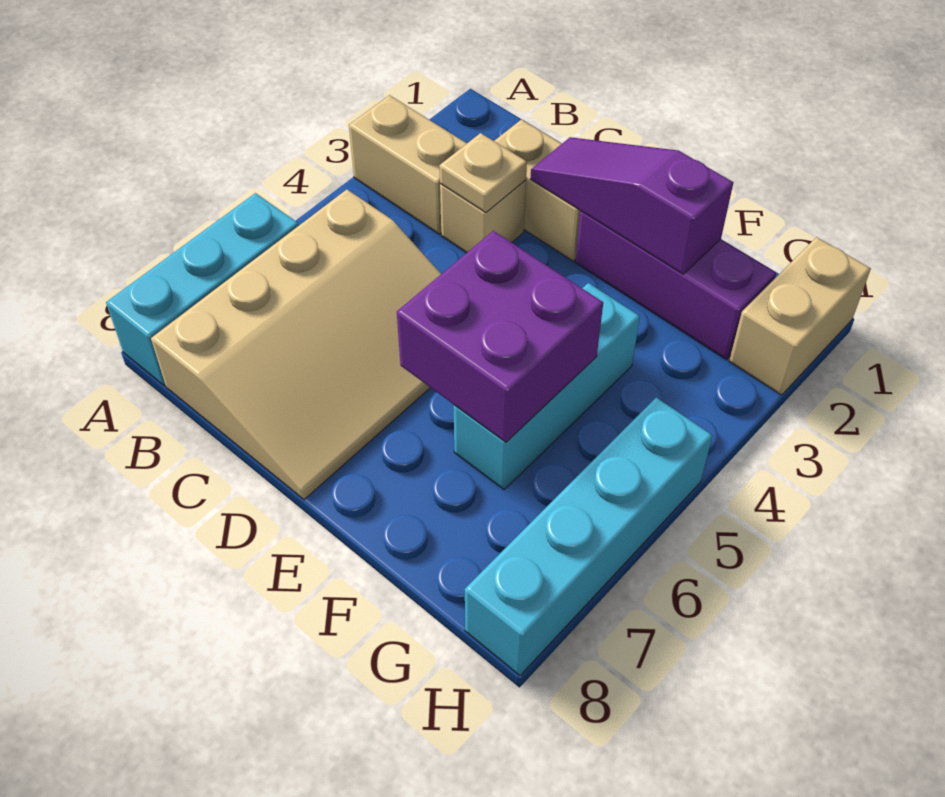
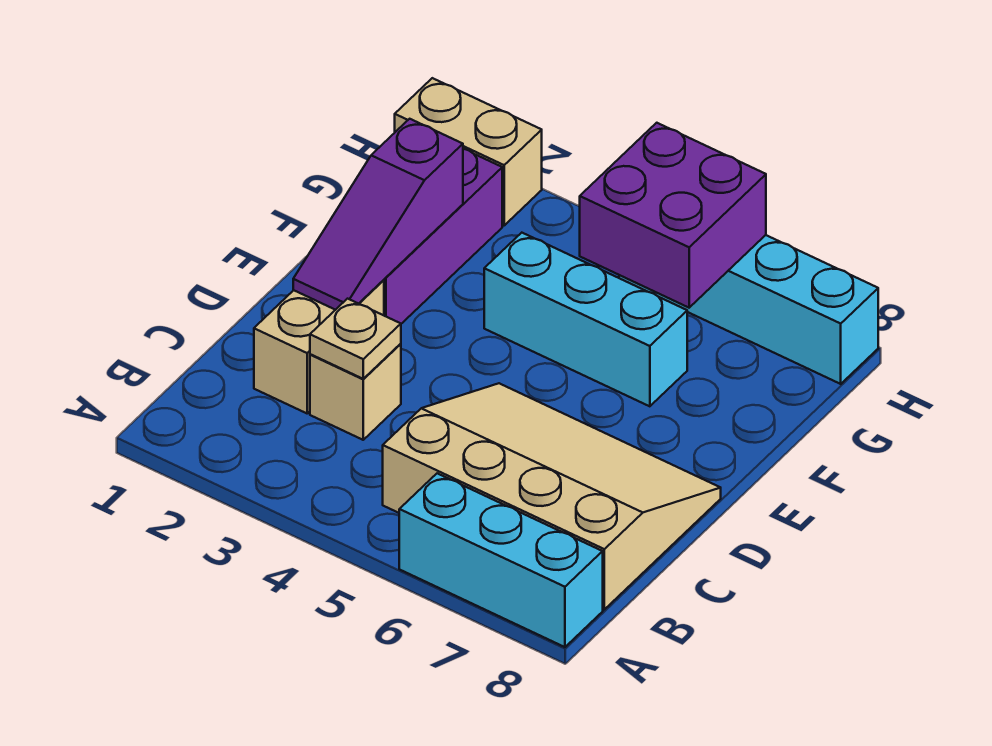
tan 1x2 brick [349,95,467,234] -> none
purple 2x2 brick [397,231,603,442] -> purple 2x2 brick moved to [580,123,766,308]

